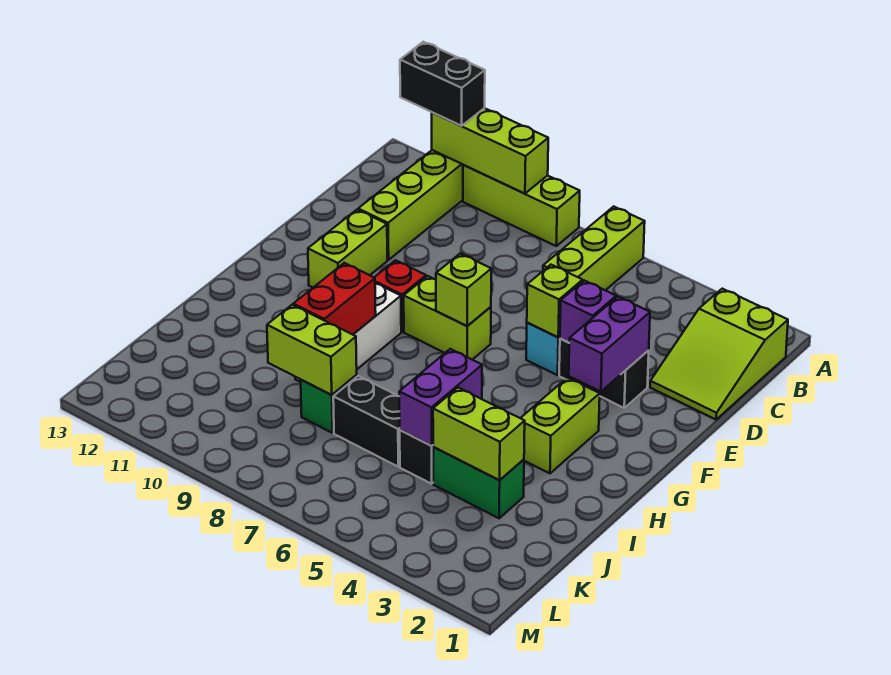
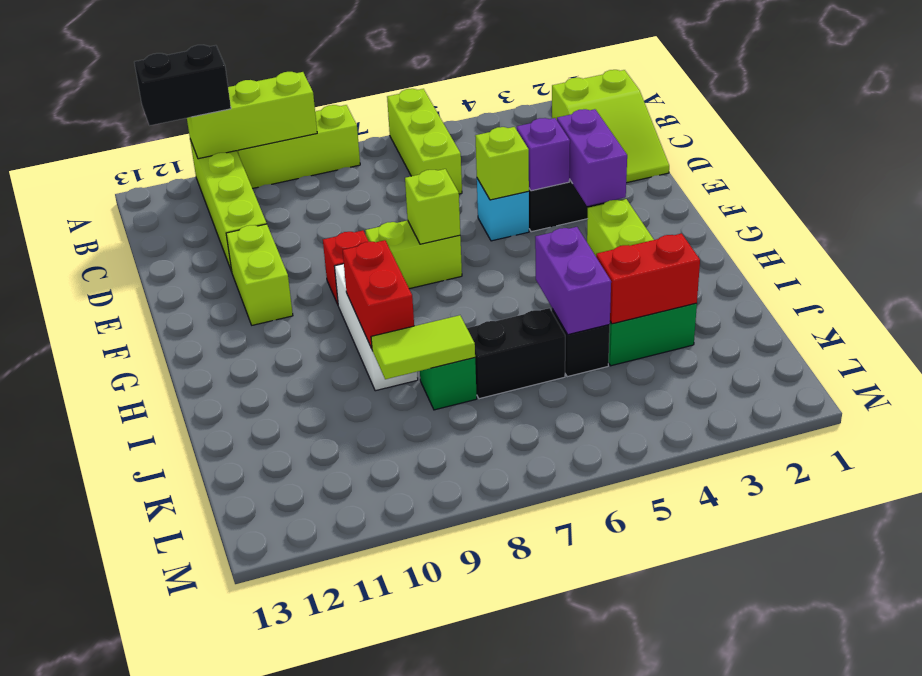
lime 1x2 brick [433,388,525,480] -> red 1x2 brick [596,234,700,324]
lime 1x2 brick [267,305,357,395] -> lime 1x2 tile [371,315,475,379]

